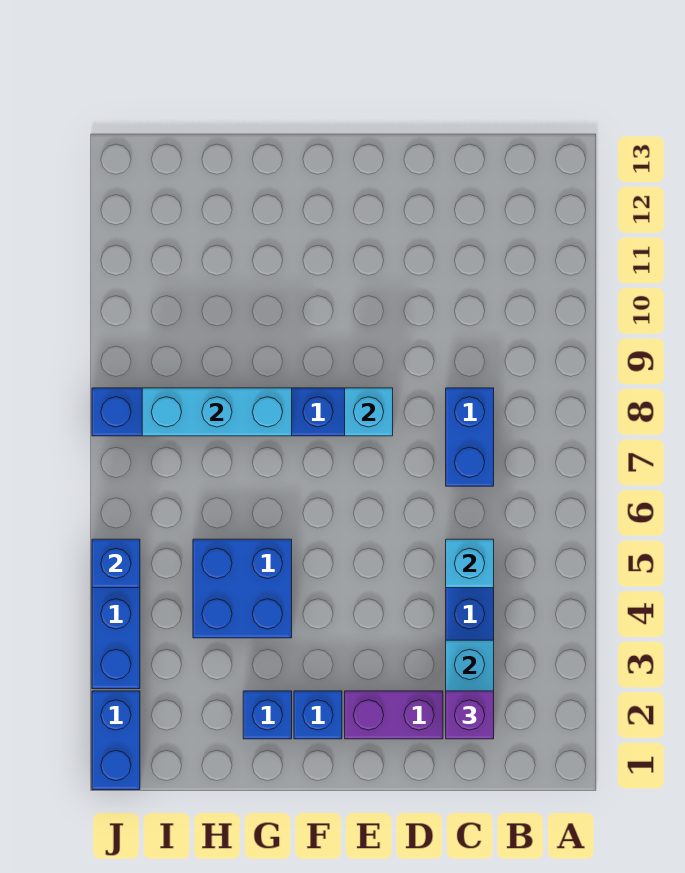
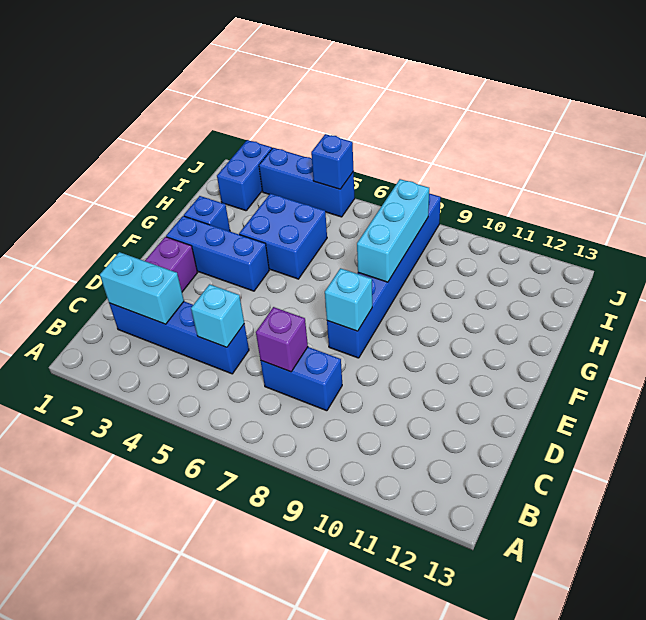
purple 1x1 brick [446,691,494,739] -> purple 1x1 brick moved to [256,307,308,372]
blue 1x1 brick [294,691,342,739] -> blue 1x3 brick [166,216,269,291]
blue 1x2 brick [92,691,140,790] -> blue 1x2 brick turned to [217,140,272,211]

